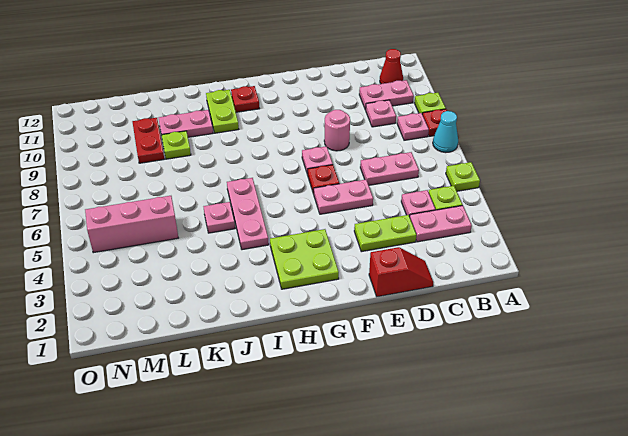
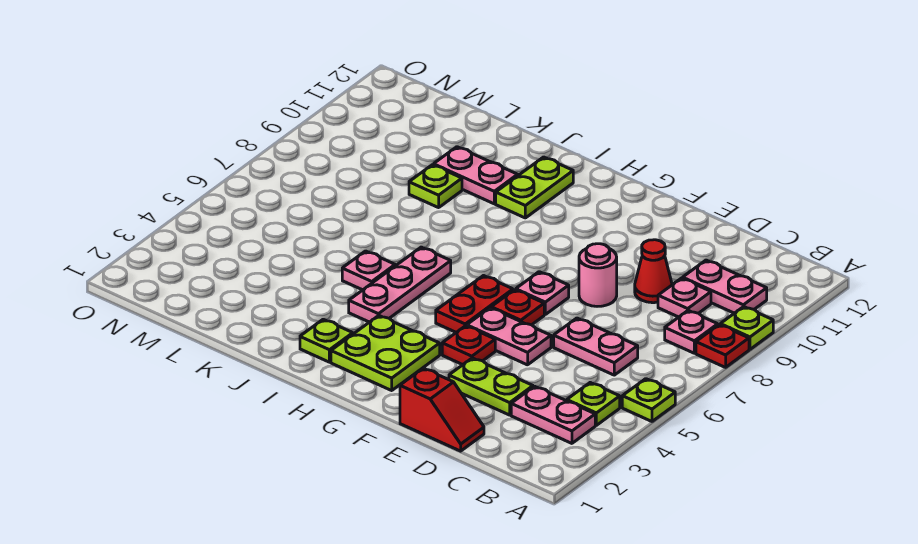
cyan 1x1 cone [433,111,458,153] -> none
red 1x1 cone [380,49,403,84] -> red 1x1 cone moved to [635,240,672,303]
pink 1x1 plate [401,190,435,217] -> none
red 1x1 plate [231,86,260,112] -> red 1x1 plate moved to [442,326,495,365]
none -> lime 1x1 plate [300,319,353,362]
pink 1x3 brick [85,196,178,253] -> none
red 1x2 plate [132,118,164,163] -> red 1x2 plate moved to [436,276,513,332]

